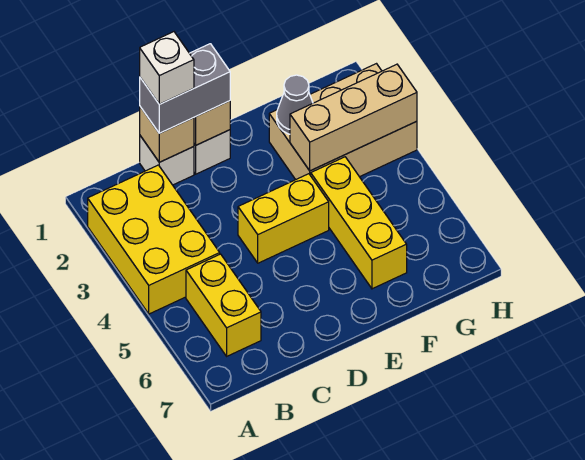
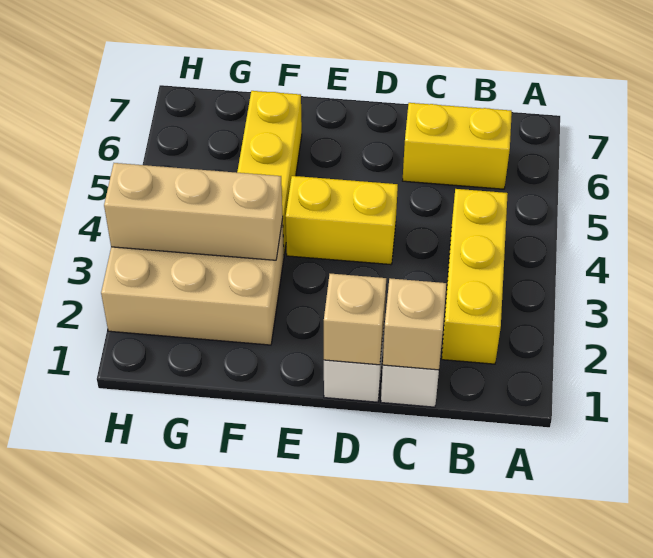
yellow 2x3 brick [88,165,220,314] -> yellow 1x3 brick [442,189,508,364]
yellow 1x2 brick [186,254,261,356] -> yellow 1x2 brick turned to [403,103,512,189]
grey 1x2 brick [140,44,230,133] -> none
white 1x1 brick [140,32,194,104] -> none
grey 1x1 cone [277,75,313,134] -> none

